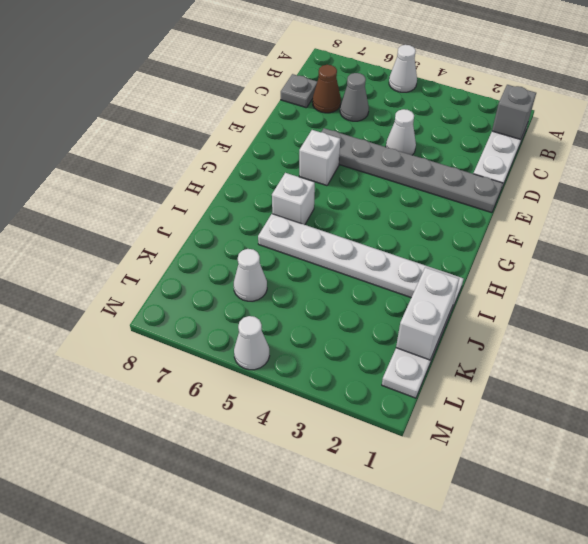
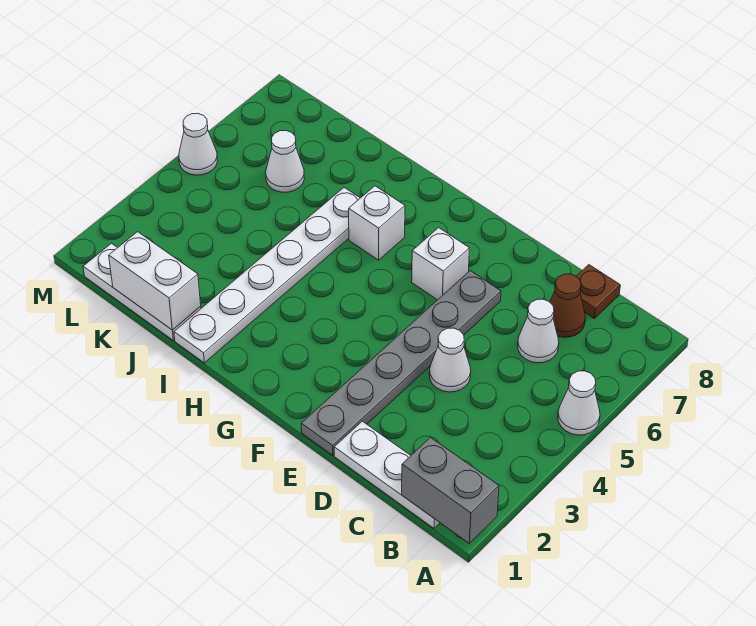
grey 1x1 brick [492,85,536,140] -> grey 1x2 brick [402,437,499,543]
grey 1x1 cone [340,73,369,121] -> white 1x1 cone [518,299,559,363]
grey 1x1 plate [281,74,317,108] -> brown 1x1 plate [577,265,620,318]

